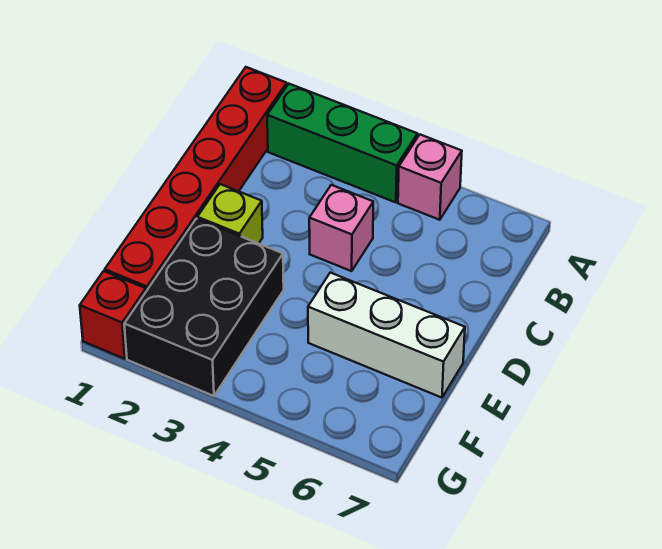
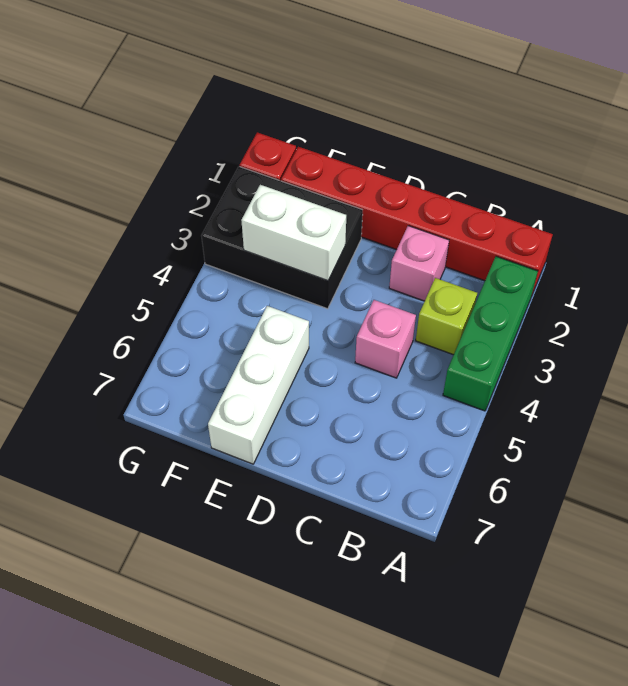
pink 1x1 brick [398,135,462,220] -> pink 1x1 brick moved to [389,226,449,301]
lime 1x1 brick [197,184,263,244] -> lime 1x1 brick moved to [416,278,477,355]
none -> white 1x2 brick [241,185,346,281]

